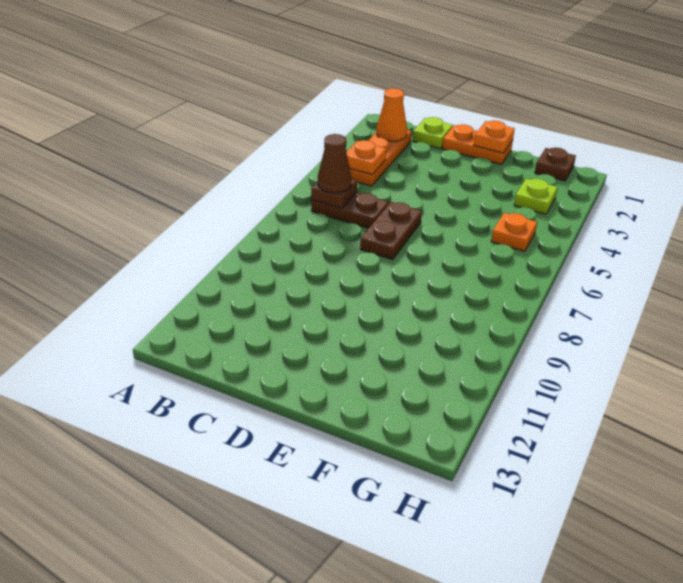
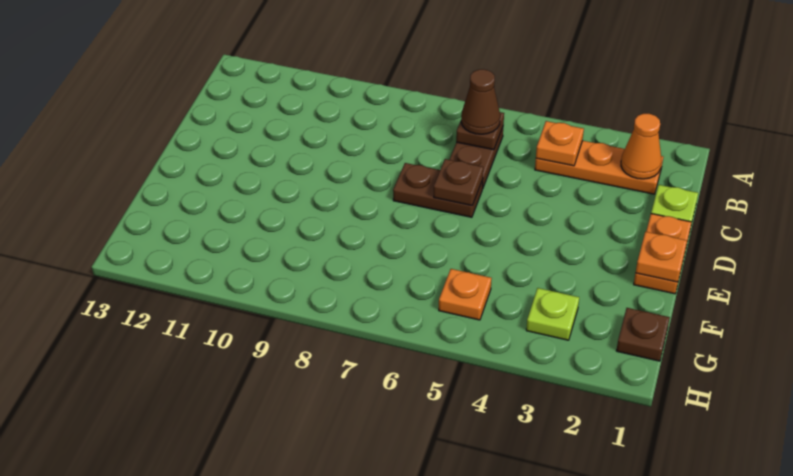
none -> brown 1x1 plate [434,159,483,205]

